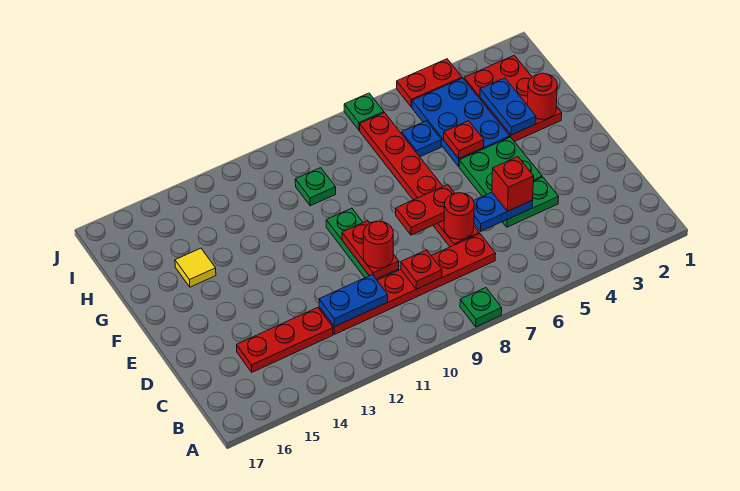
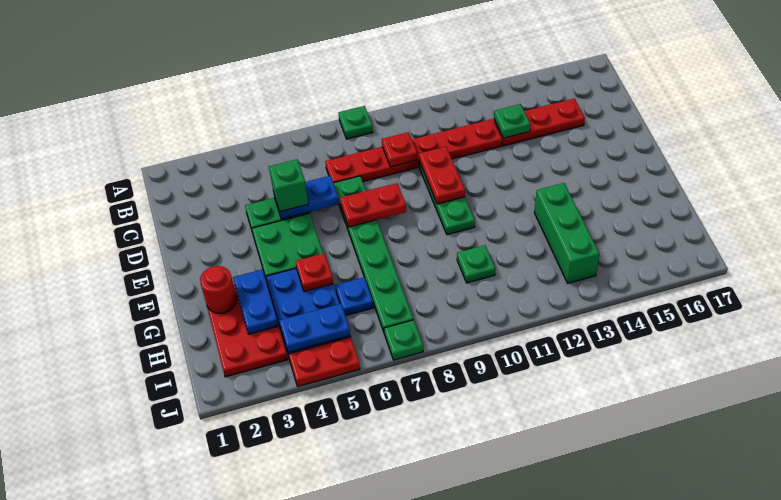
blue 1x2 plate [319,275,388,327] -> blue 1x2 plate moved to [279,304,350,352]
none -> green 1x1 plate [494,104,530,138]
red 1x1 brick [492,157,534,211] -> green 1x1 brick [269,159,308,212]
red 1x6 plate [360,113,479,247] -> green 1x6 plate [333,176,413,332]
red 1x1 round brick [444,193,474,239] -> none
red 1x1 round brick [363,221,393,268] -> none
none -> green 1x3 brick [534,183,599,283]
yellow 1x1 tile [175,248,216,287] -> none

